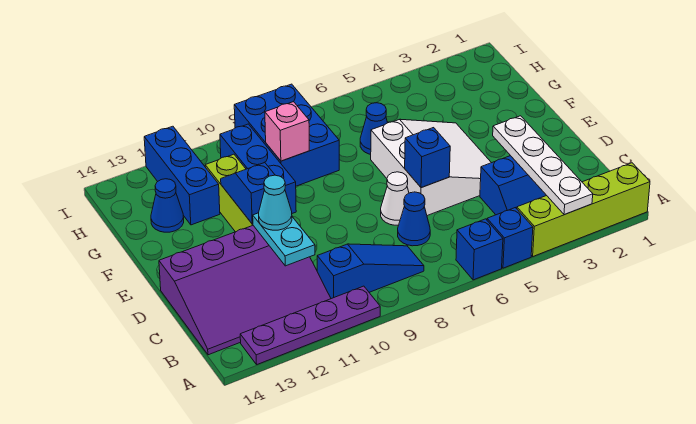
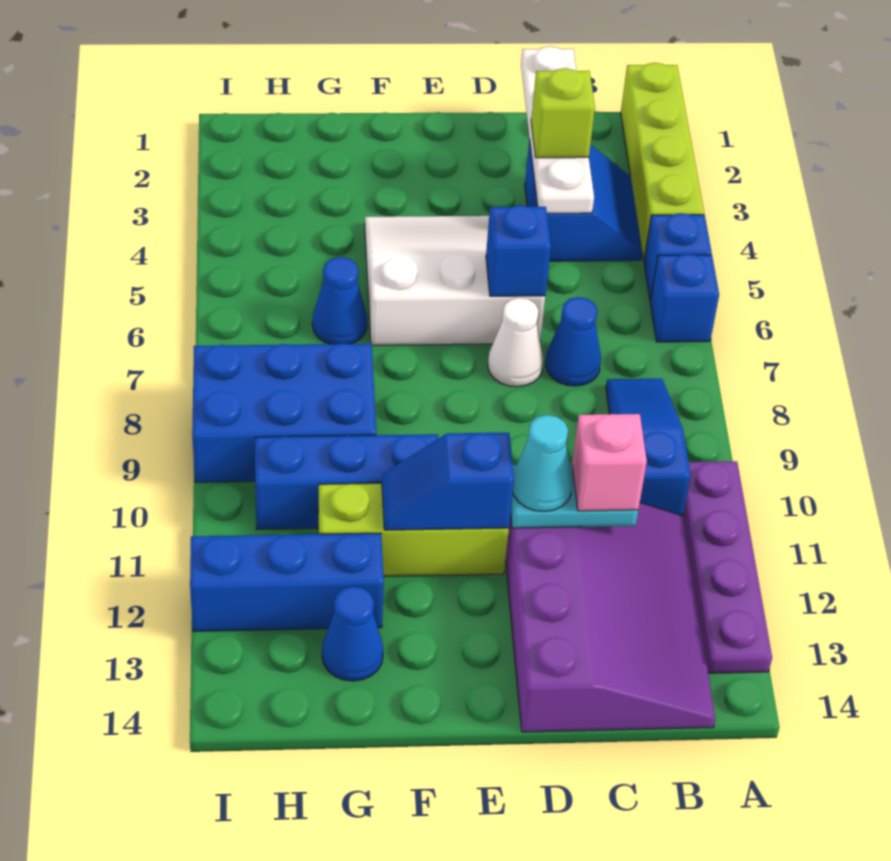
white 1x4 plate [493,116,593,215] -> white 1x4 plate turned to [521,46,594,213]
none -> lime 1x1 brick [531,68,595,158]
pink 1x1 brick [265,102,309,161] -> pink 1x1 brick moved to [572,414,647,511]

